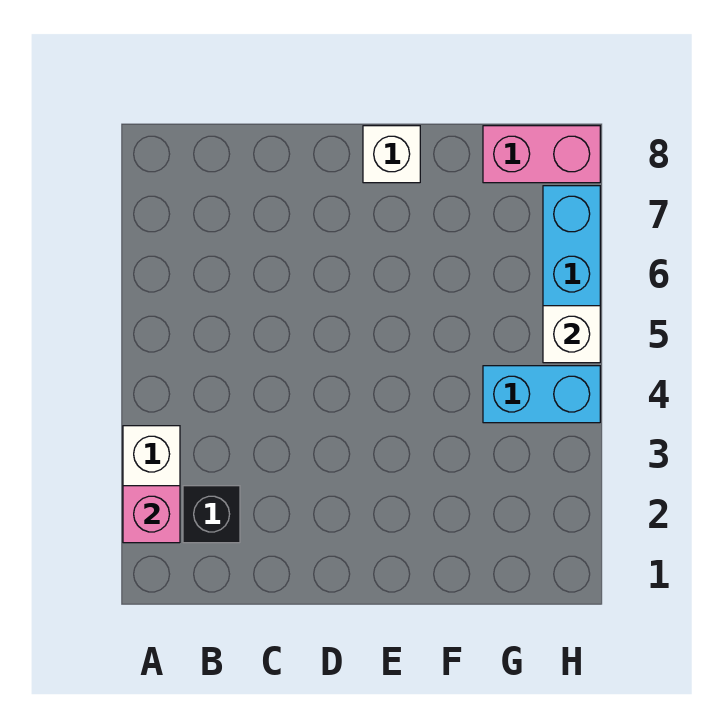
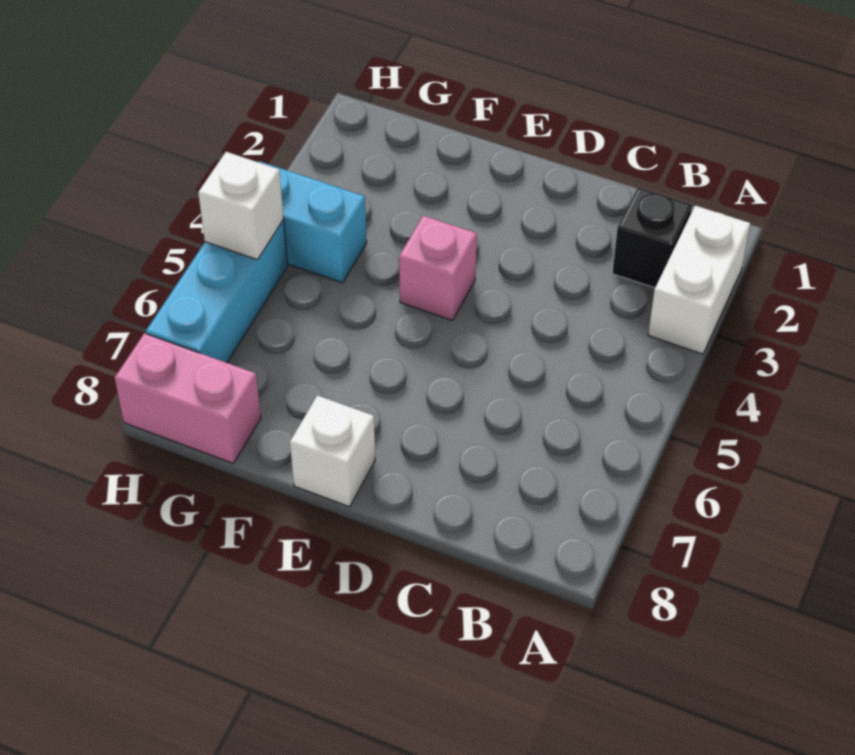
pink 1x1 brick [123,486,180,543] -> pink 1x1 brick moved to [399,216,477,321]

